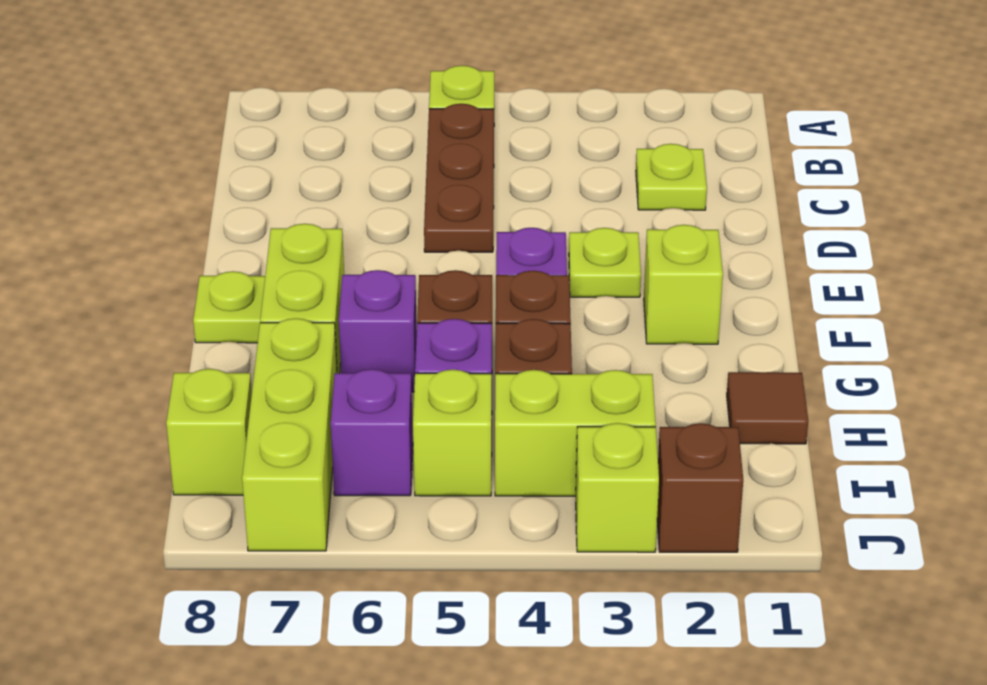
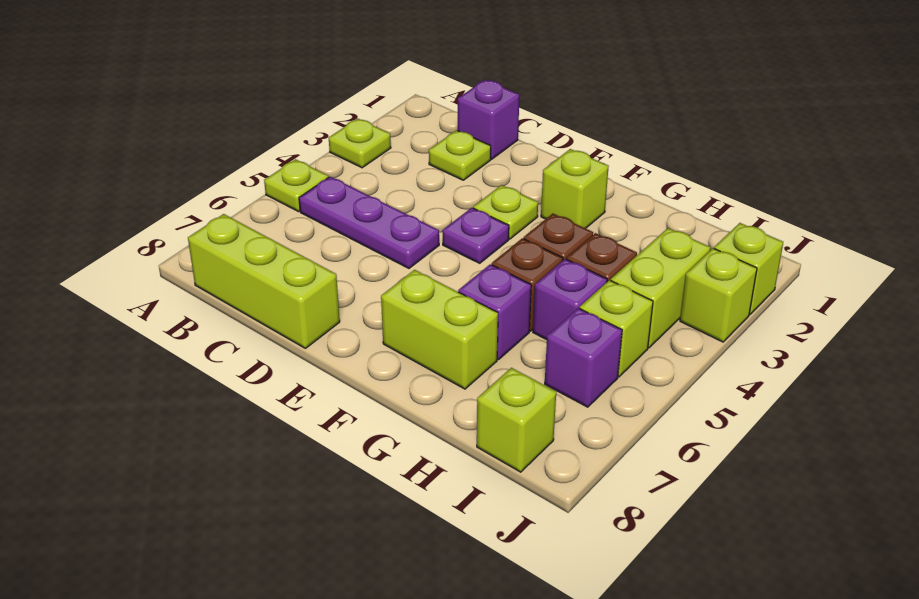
brown 1x3 plate [424,104,494,252] -> purple 1x3 plate [299,177,439,268]
none -> purple 1x1 brick [458,80,519,159]
lime 1x1 plate [193,271,265,343] -> lime 1x1 plate moved to [329,119,391,168]
brown 1x1 tile [727,372,808,444] -> none
lime 1x3 brick [242,318,337,551] -> lime 1x3 brick moved to [188,214,340,348]
brown 1x1 brick [657,423,743,552] -> lime 1x1 brick [714,223,783,314]

